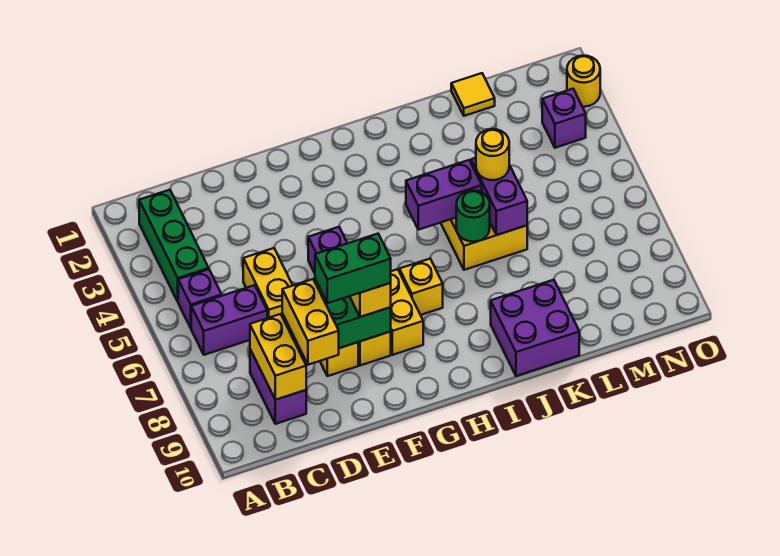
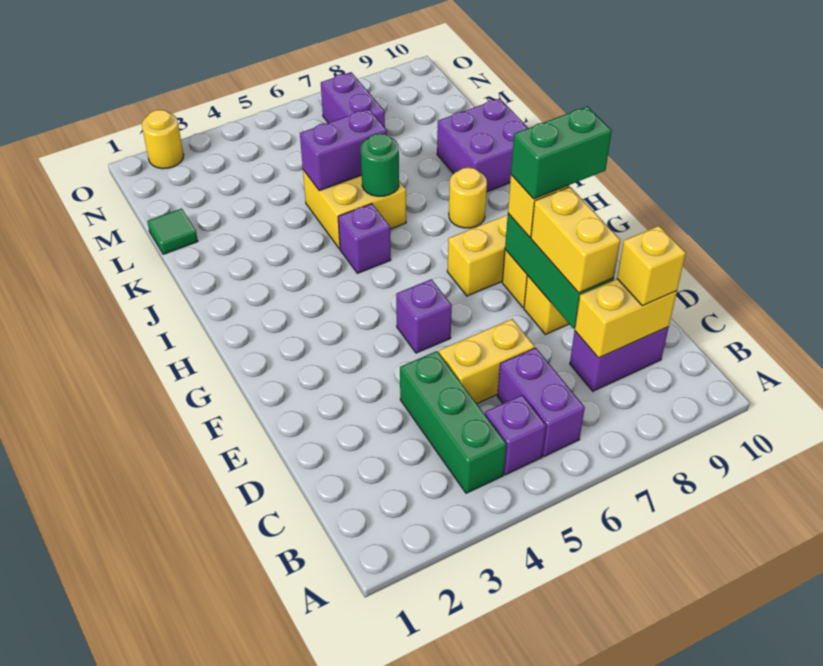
green 1x3 brick [139,190,209,301] -> green 1x3 brick turned to [400,351,506,493]
yellow 1x2 brick [282,279,339,365] -> yellow 1x2 brick turned to [531,187,620,293]
green 1x2 brick [315,234,391,303] -> green 1x2 brick turned to [511,106,612,199]
yellow 1x1 brick [399,259,443,315] -> yellow 1x1 brick moved to [617,226,686,306]
purple 1x2 brick [406,160,482,230] -> purple 1x2 brick moved to [321,72,385,127]
yellow 1x1 round brick [476,129,509,180] -> yellow 1x1 round brick moved to [449,167,487,228]
yellow 1x1 tile [451,73,495,116] -> green 1x1 tile [147,209,198,254]
purple 1x1 brick [542,89,586,148] -> purple 1x1 brick moved to [338,204,391,273]

